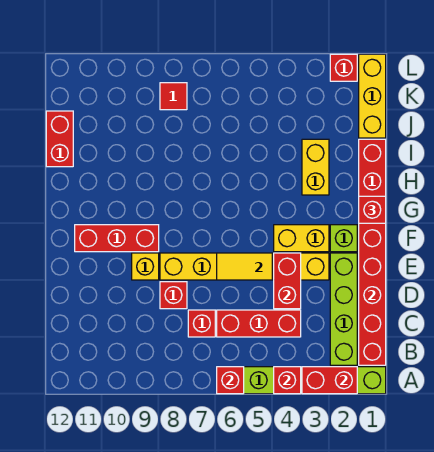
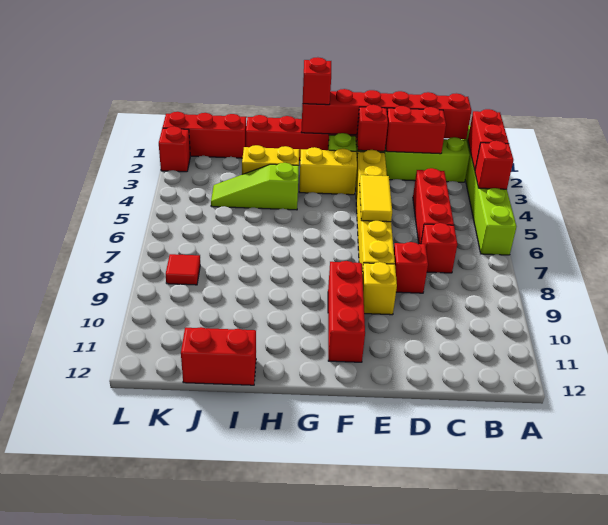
red 1x1 brick [217,367,244,394] -> red 1x1 brick moved to [357,105,388,151]
red 1x2 brick [274,253,301,309] -> red 1x2 brick moved to [385,106,446,154]
yellow 1x2 brick [274,225,329,252] -> yellow 1x2 brick turned to [299,147,357,195]
none -> lime 1x3 slope [211,163,299,210]
yellow 1x3 brick [359,54,386,138] -> red 1x3 brick [163,112,246,158]

